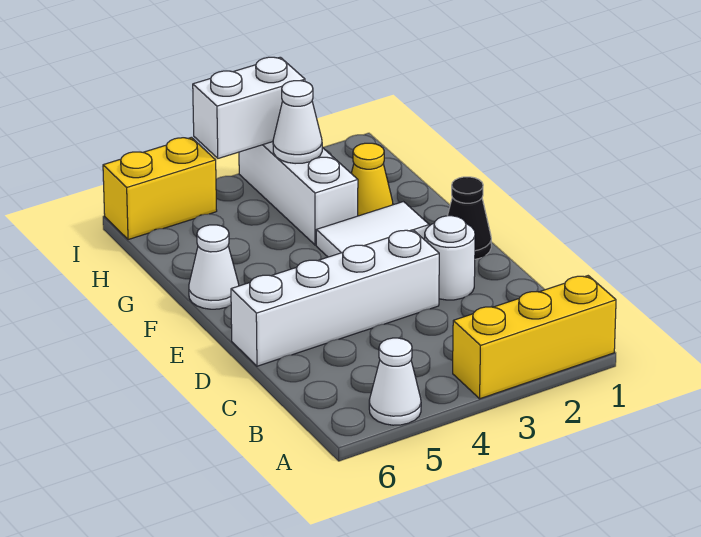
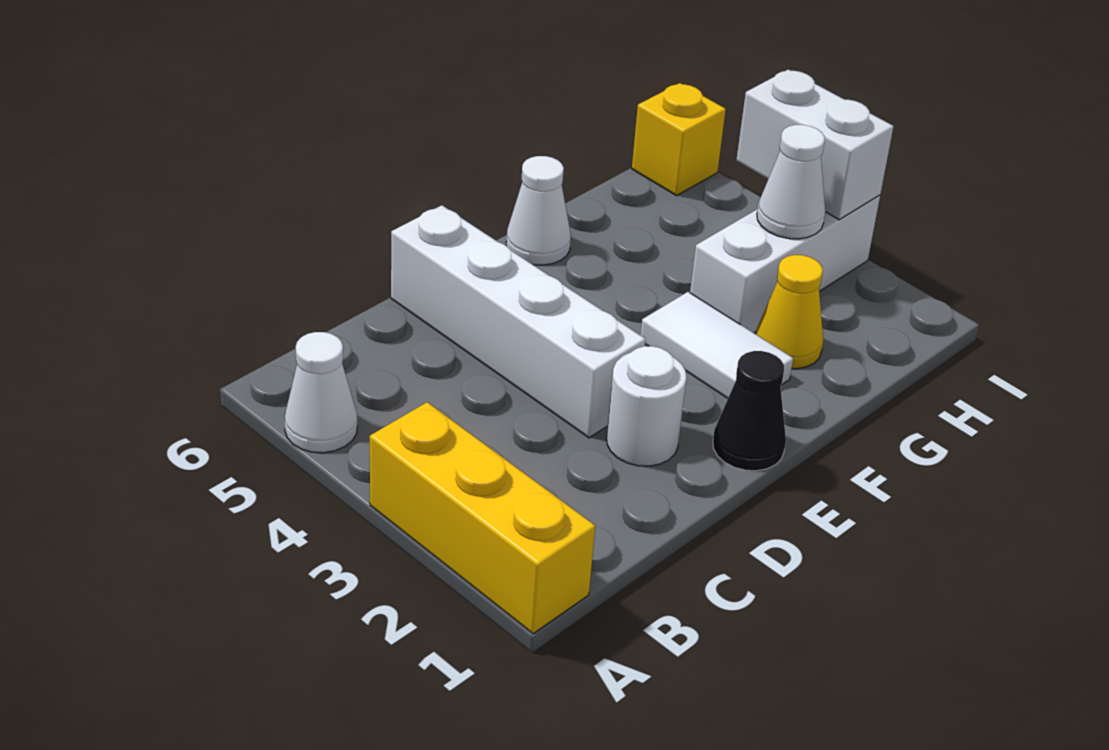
yellow 1x2 brick [103,137,217,240] -> yellow 1x1 brick [632,83,726,196]

